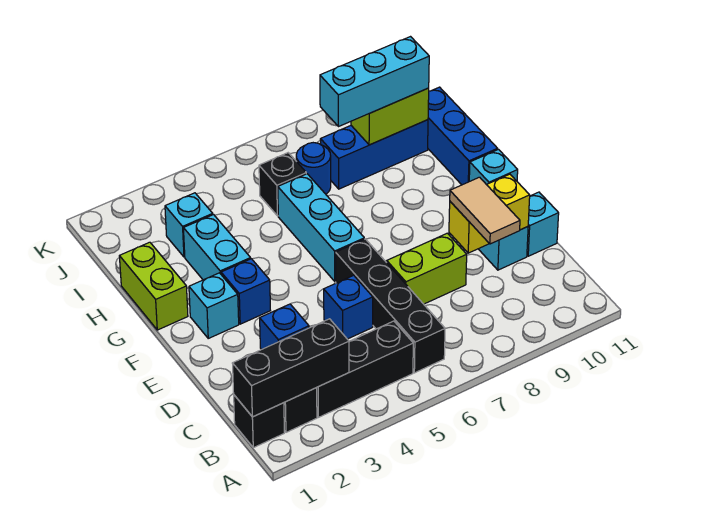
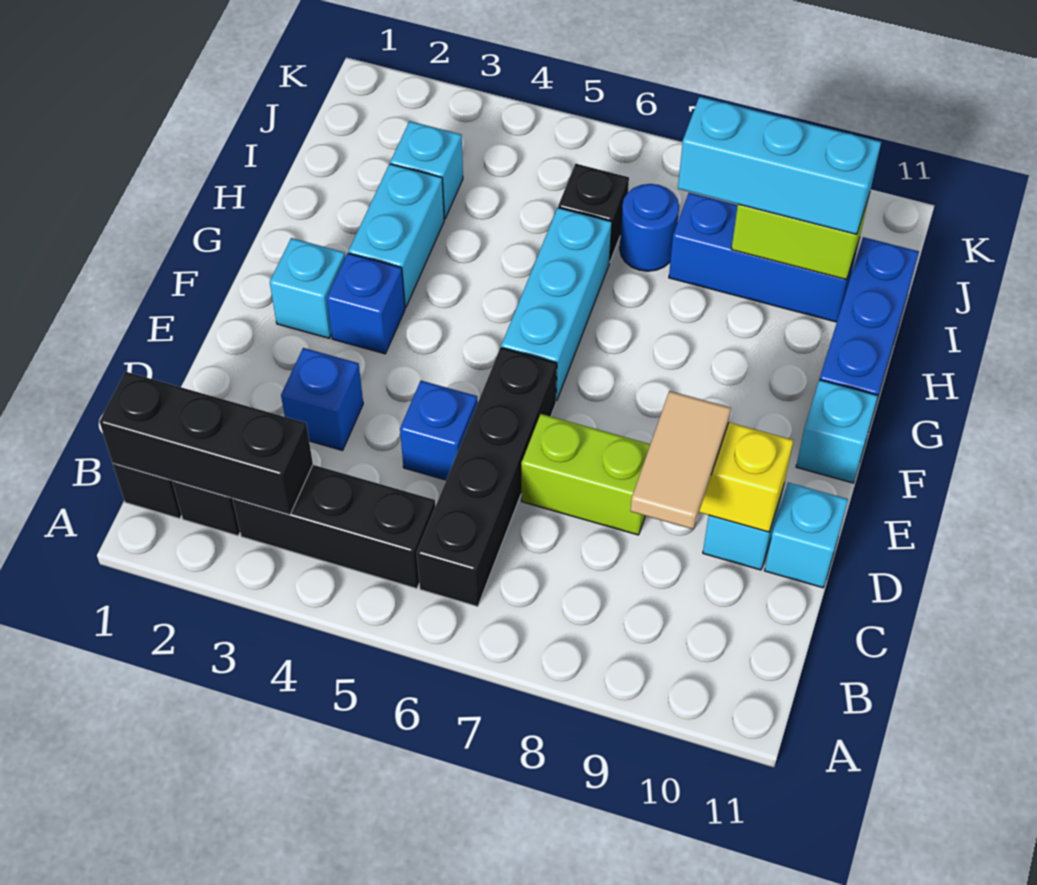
lime 1x2 brick [119,242,188,330] -> none

